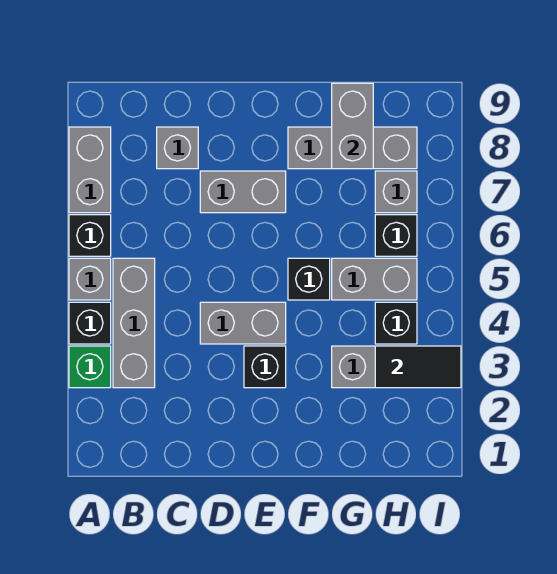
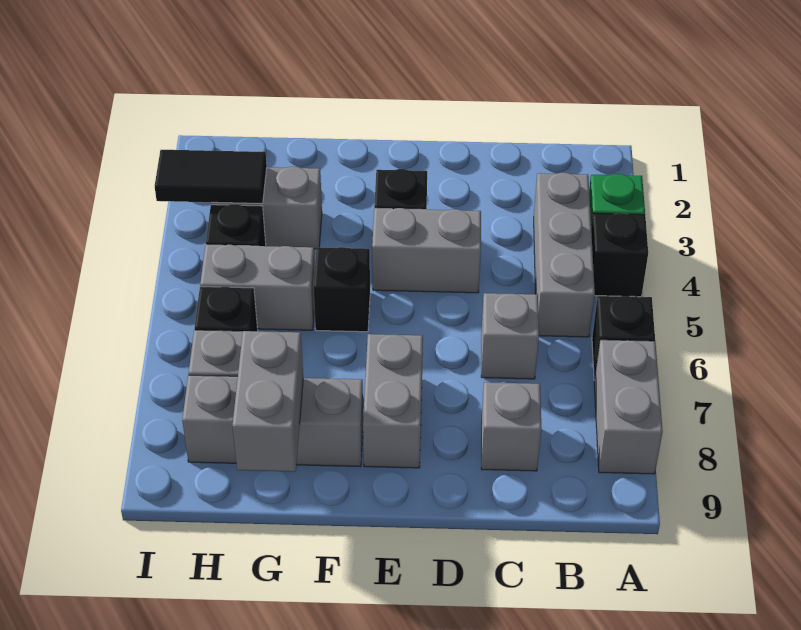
grey 1x1 brick [69,258,111,300] -> grey 1x1 brick moved to [481,293,539,379]
grey 1x2 brick [200,171,286,213] -> grey 1x2 brick turned to [363,334,423,468]

